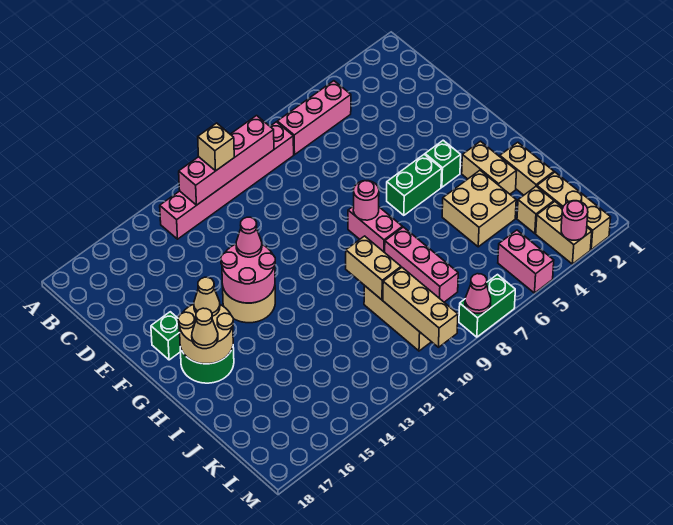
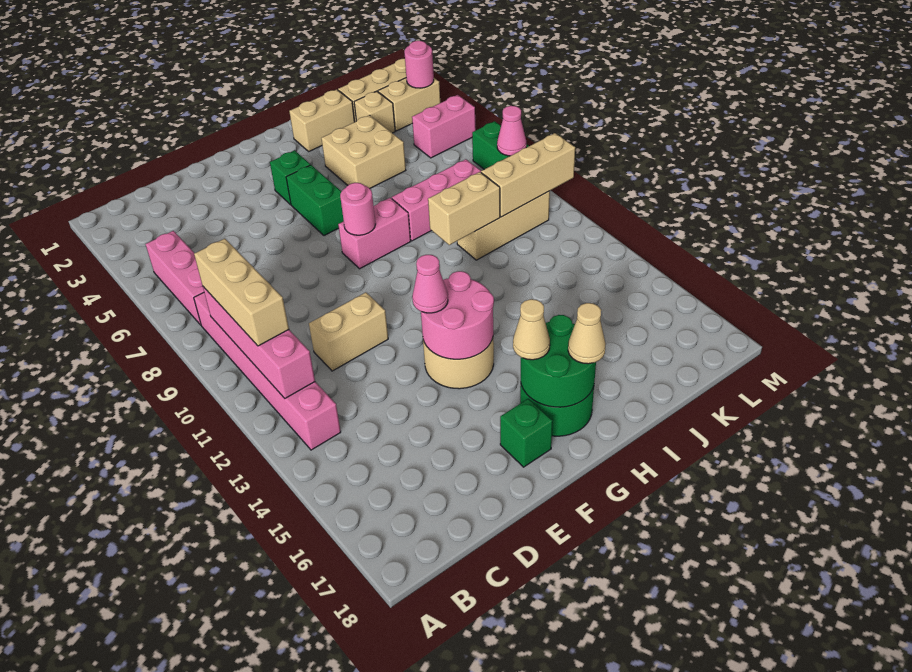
tan 1x1 brick [198,123,234,171] -> tan 1x3 brick [194,239,289,346]
tan 2x2 round brick [178,304,233,364] -> green 2x2 round brick [521,315,596,407]
tan 1x2 brick [462,141,517,194] -> tan 1x2 brick moved to [309,292,388,371]

